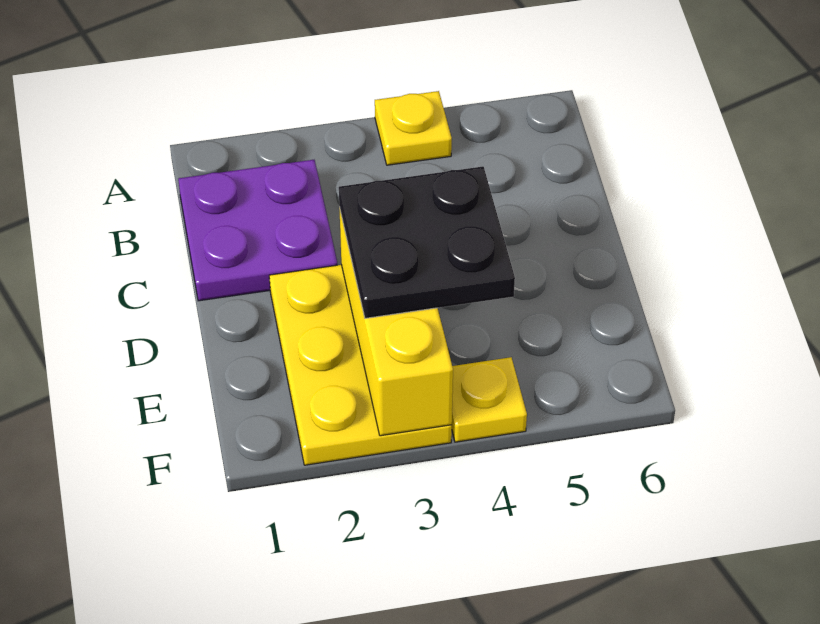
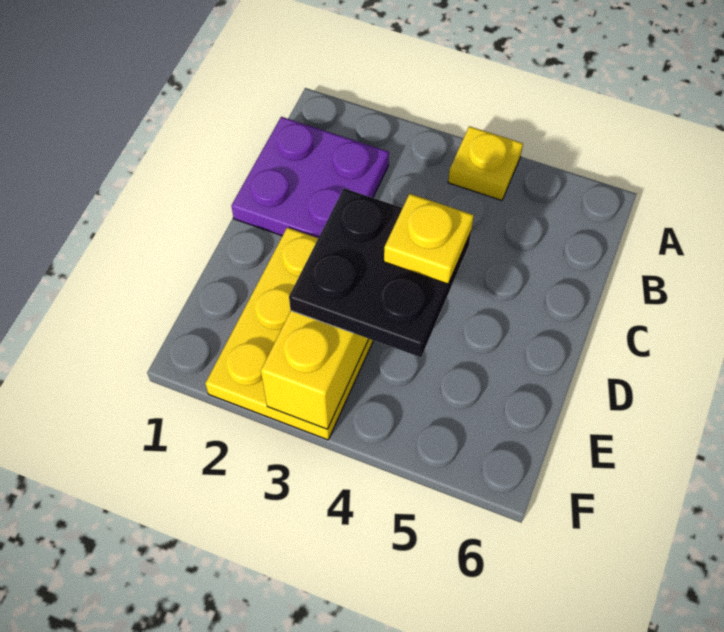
yellow 1x1 plate [452,357,527,442] -> yellow 1x1 plate moved to [384,194,474,284]

